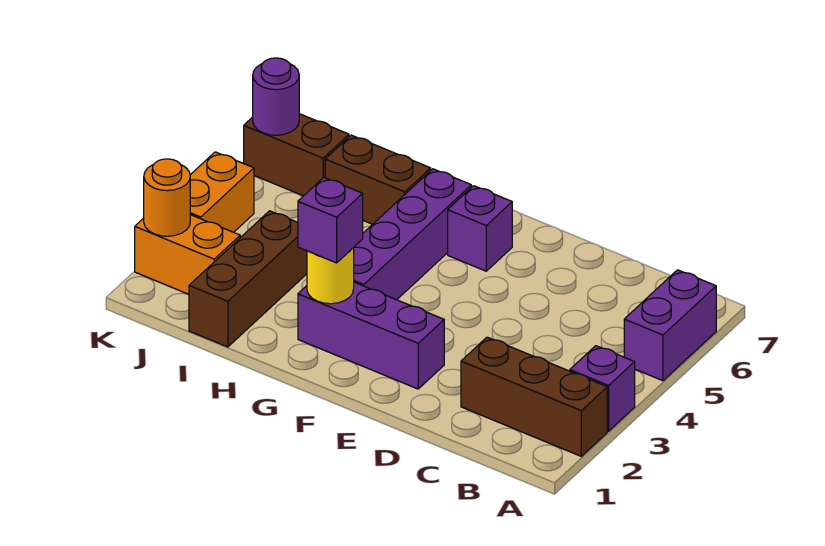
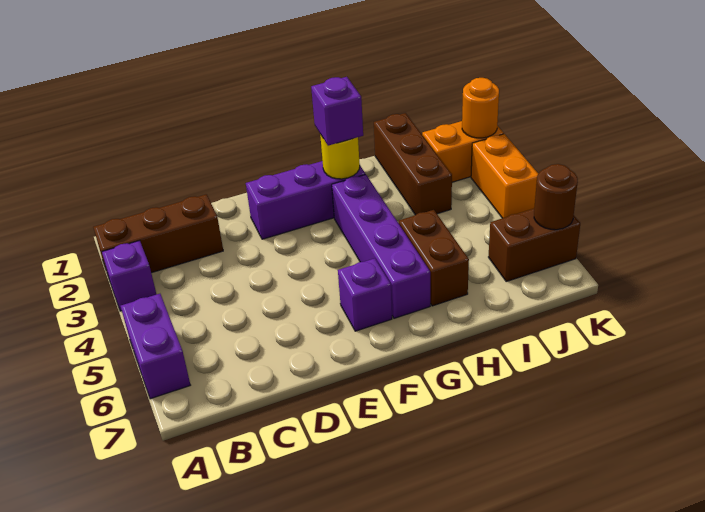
brown 1x2 brick [325,135,431,224] -> brown 1x2 brick turned to [399,210,469,306]
purple 1x1 round brick [253,58,299,135] -> brown 1x1 round brick [534,164,578,230]

